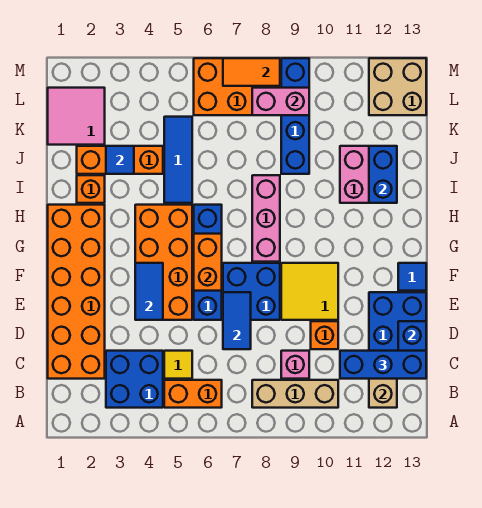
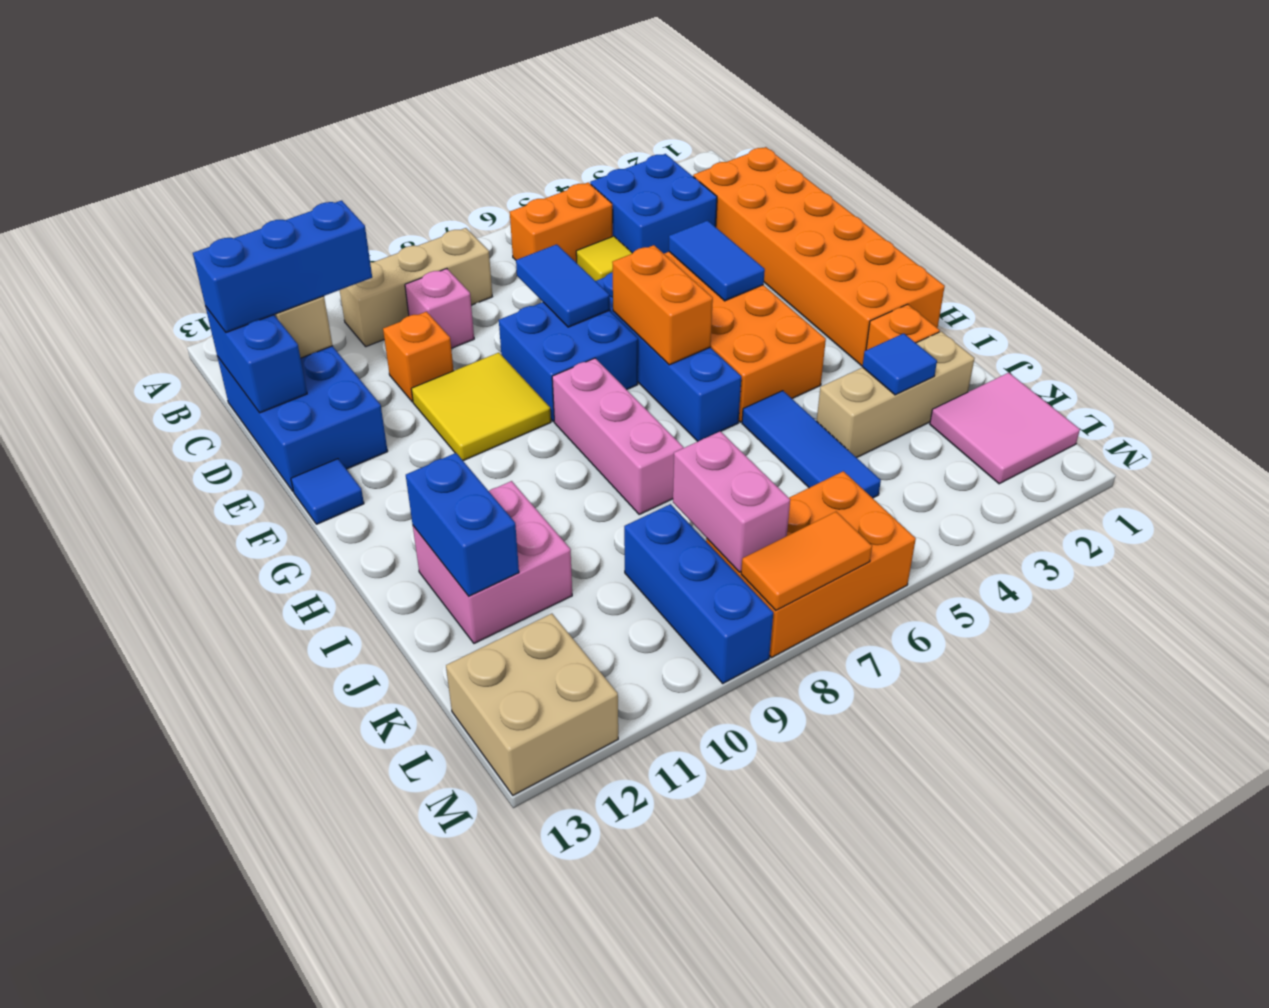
orange 1x3 brick [77,146,163,174] -> tan 1x3 brick [817,331,975,458]
blue 1x4 brick [281,58,309,174] -> blue 1x3 brick [624,504,773,683]
pink 1x2 brick [252,88,309,115] -> pink 1x2 brick turned to [673,431,790,572]

